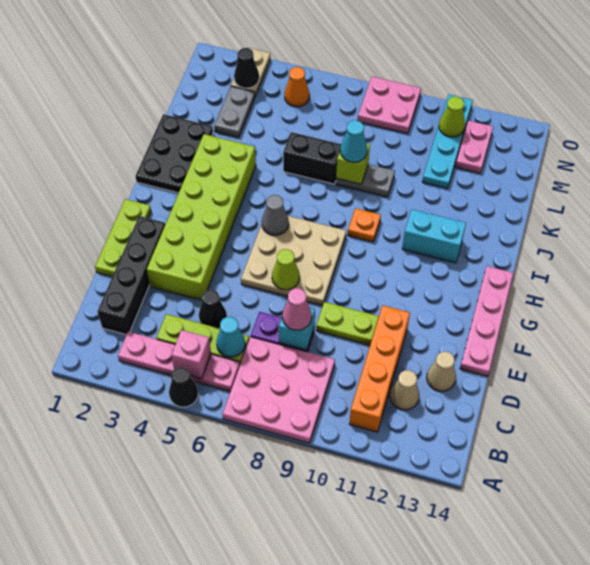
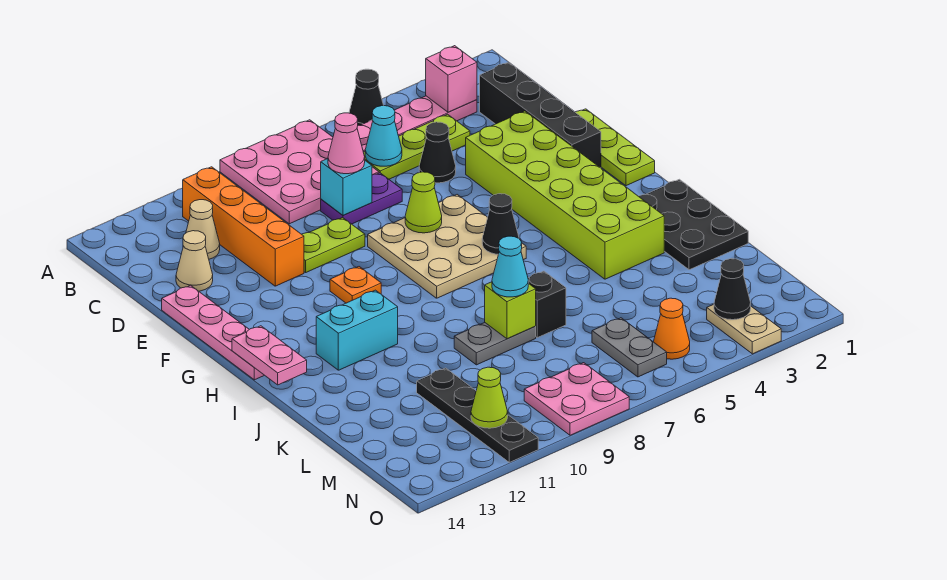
pink 1x1 brick [171,330,211,379] -> pink 1x1 brick moved to [425,46,477,112]
grey 1x1 cone [262,195,289,235] -> black 1x1 cone [482,194,519,254]
orange 1x1 plate [348,208,381,242] -> orange 1x1 plate moved to [330,267,381,303]
black 1x2 brick [283,132,341,184] -> black 1x1 brick [528,271,566,338]
grey 1x2 plate [214,86,255,138] -> grey 1x2 plate moved to [592,318,667,377]
cyan 1x4 plate [423,94,473,189] -> black 1x4 plate [417,368,538,462]
pink 1x2 plate [455,121,493,173] -> pink 1x2 plate moved to [232,326,307,385]

